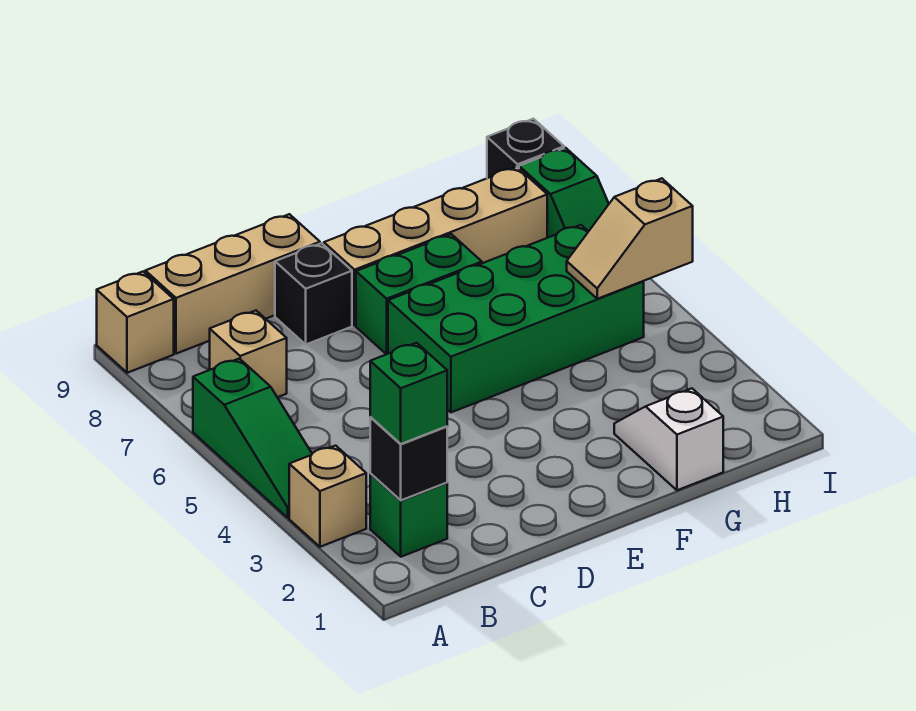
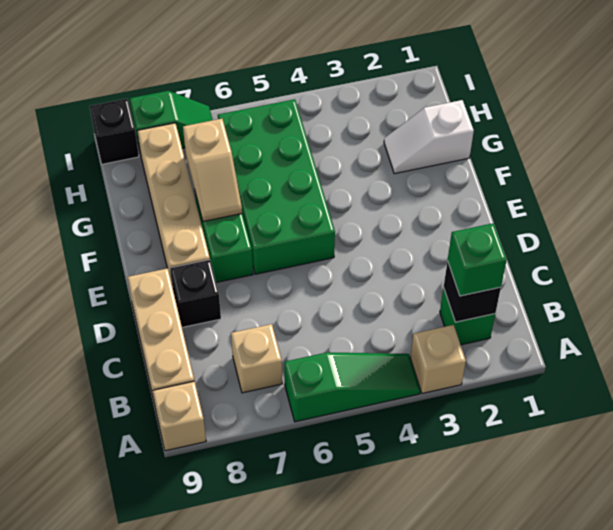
tan 1x2 slope [567,178,693,299] -> tan 1x2 slope moved to [183,119,242,222]

